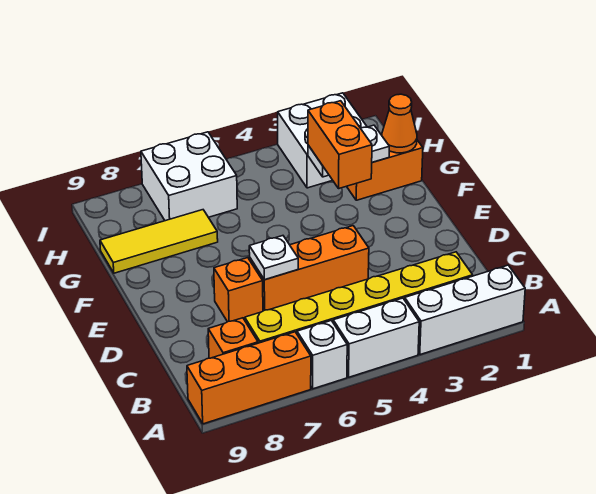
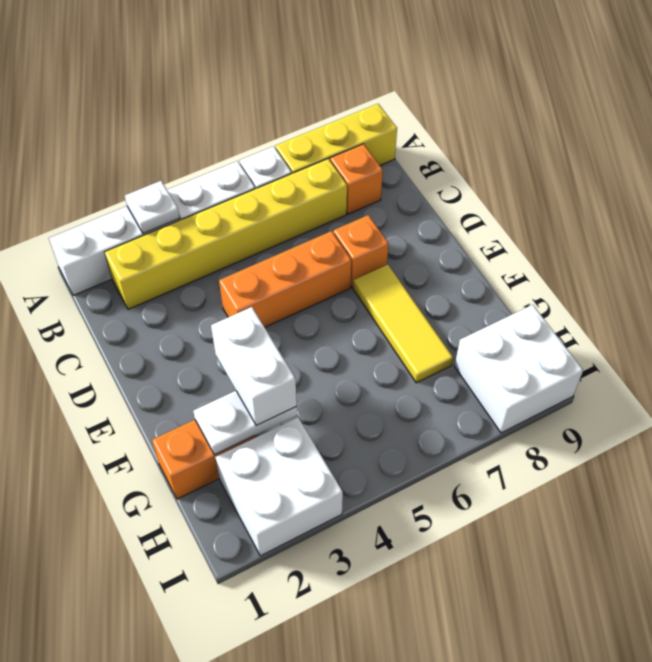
orange 1x3 brick [187,332,311,424] -> yellow 1x3 brick [276,104,397,173]
white 1x1 plate [249,236,298,280] -> white 1x1 plate moved to [125,181,180,233]
orange 1x2 brick [308,101,372,189] -> white 1x2 brick [211,307,297,426]
orange 1x1 cone [382,94,417,153] -> none
yellow 1x3 tile [100,210,218,273] -> yellow 1x3 tile turned to [353,265,453,383]
white 2x2 brick [141,132,237,221] -> white 2x2 brick moved to [455,305,583,433]

